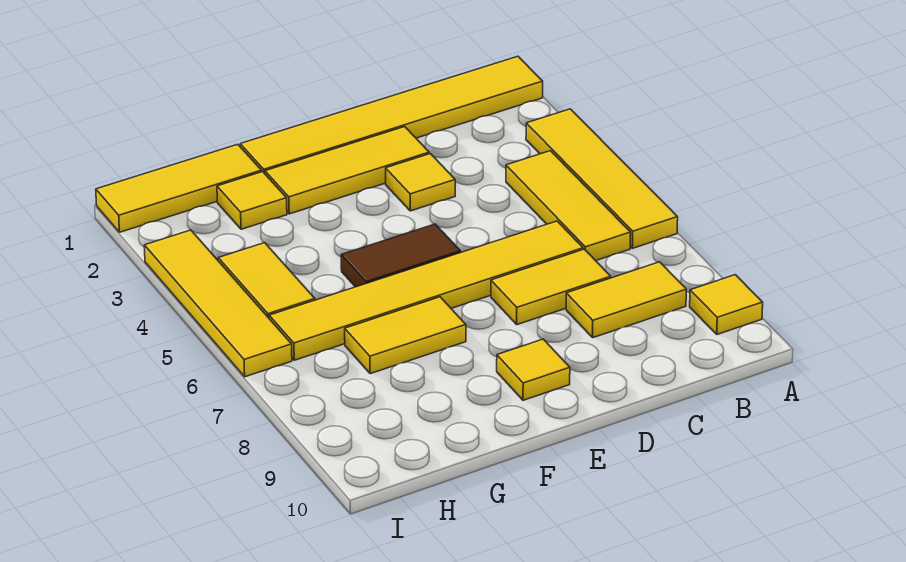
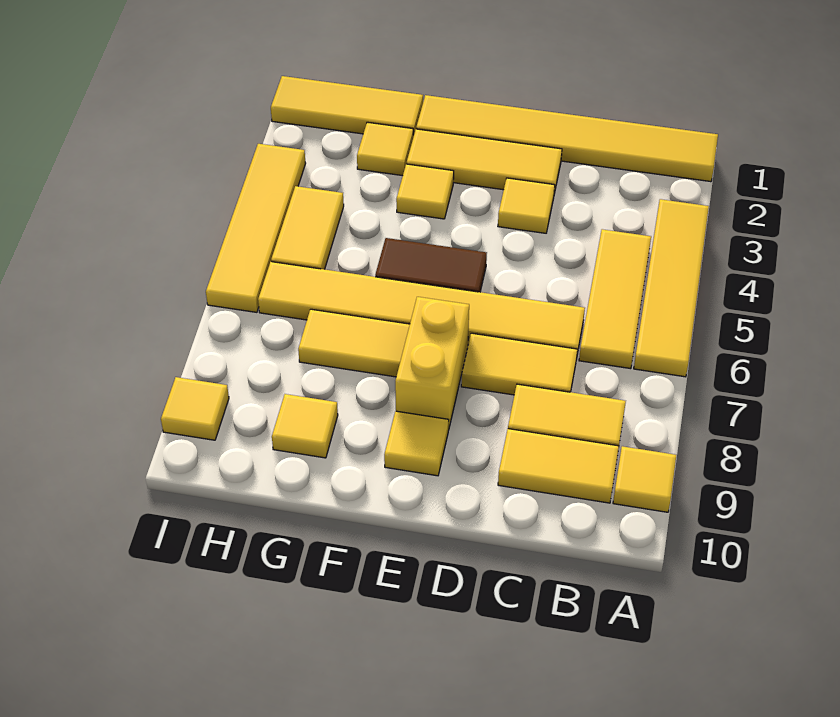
none -> yellow 1x2 tile [498,429,619,503]
none -> yellow 1x2 brick [395,297,469,430]
none -> yellow 1x1 tile [396,164,454,219]
none -> yellow 1x1 tile [272,394,338,458]
none -> yellow 1x1 tile [161,377,229,440]

